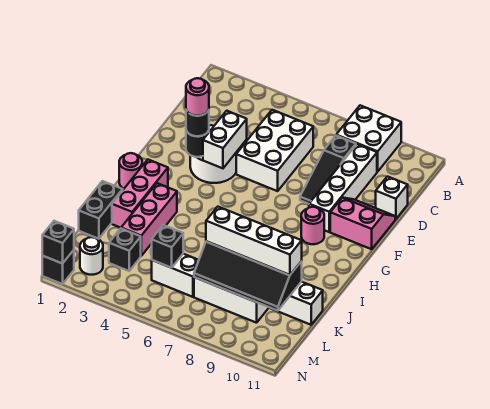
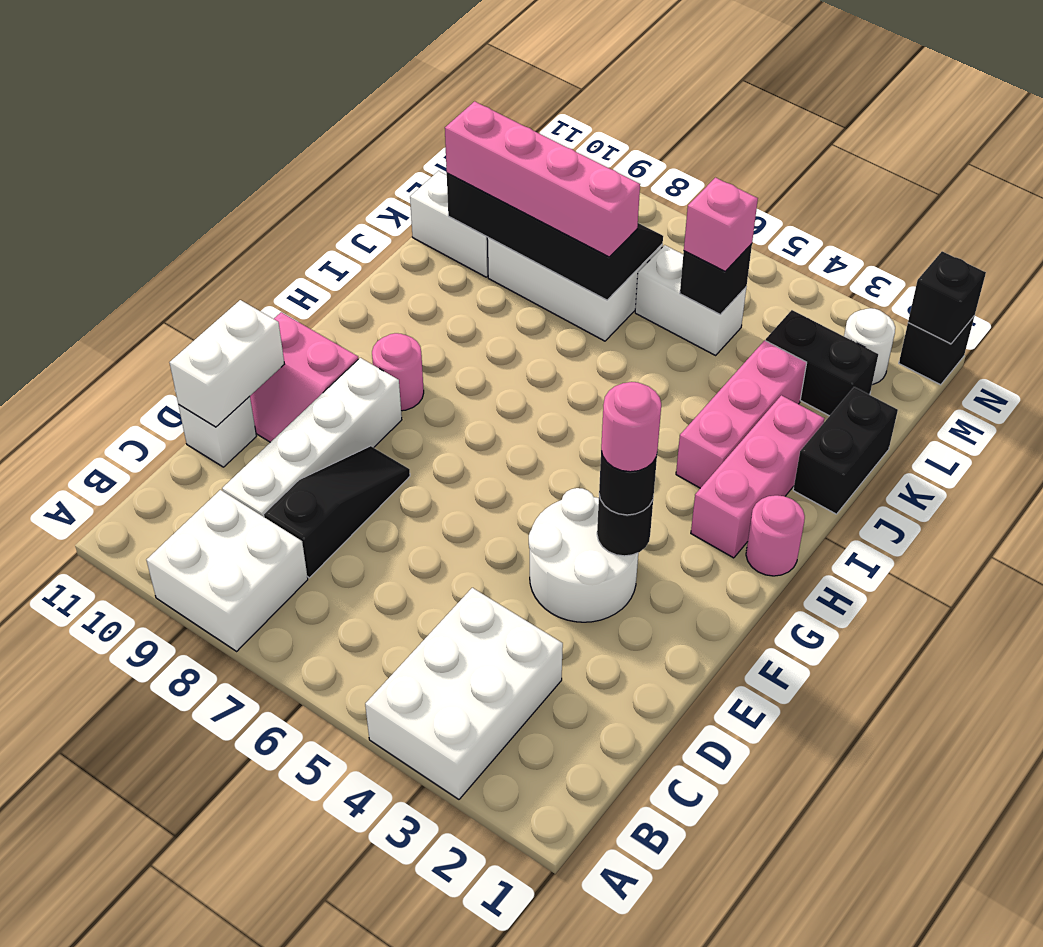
white 2x3 brick [236,110,313,191] -> white 2x3 brick moved to [365,588,563,799]
white 1x2 brick [203,111,247,168] -> white 1x2 brick moved to [170,300,284,427]
white 1x4 brick [206,207,302,275] -> pink 1x4 brick [445,101,640,257]
black 1x1 brick [109,228,141,271] -> black 1x2 brick [766,310,878,416]
none -> pink 1x1 brick [684,178,758,271]

